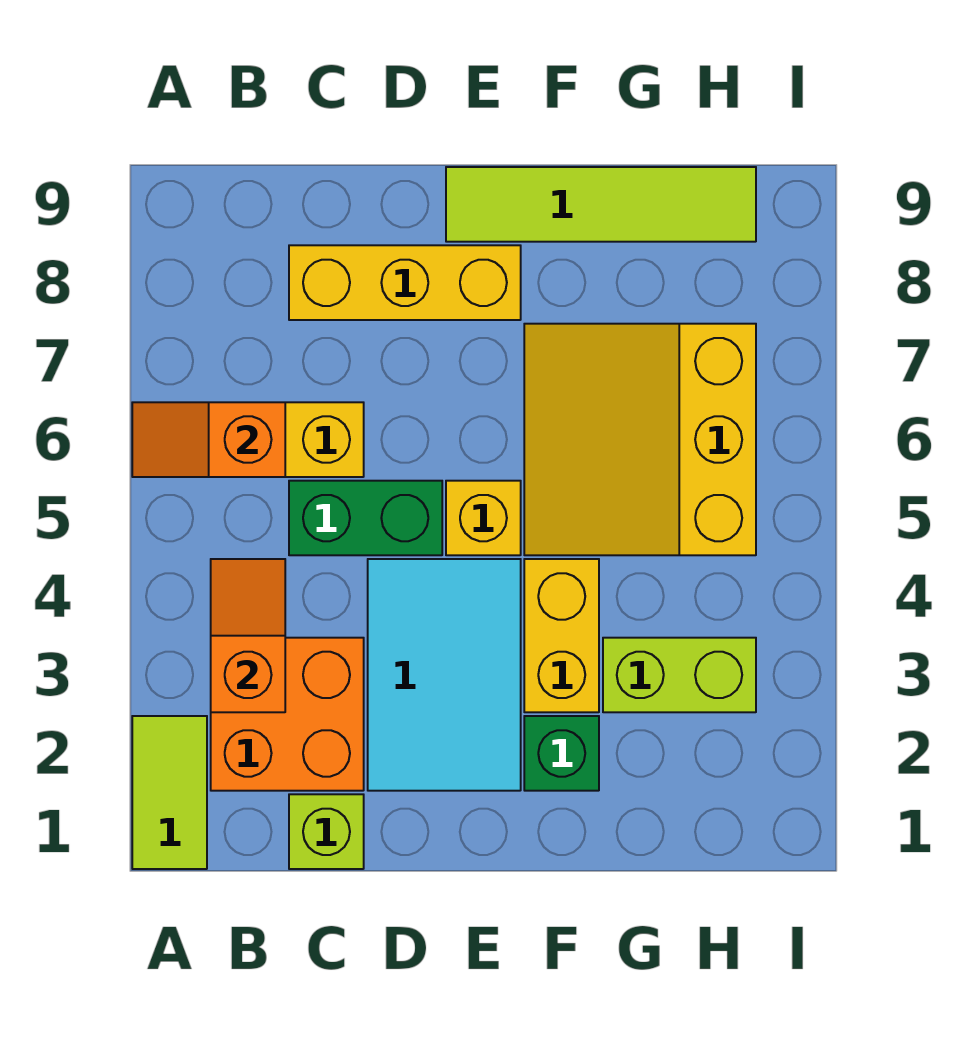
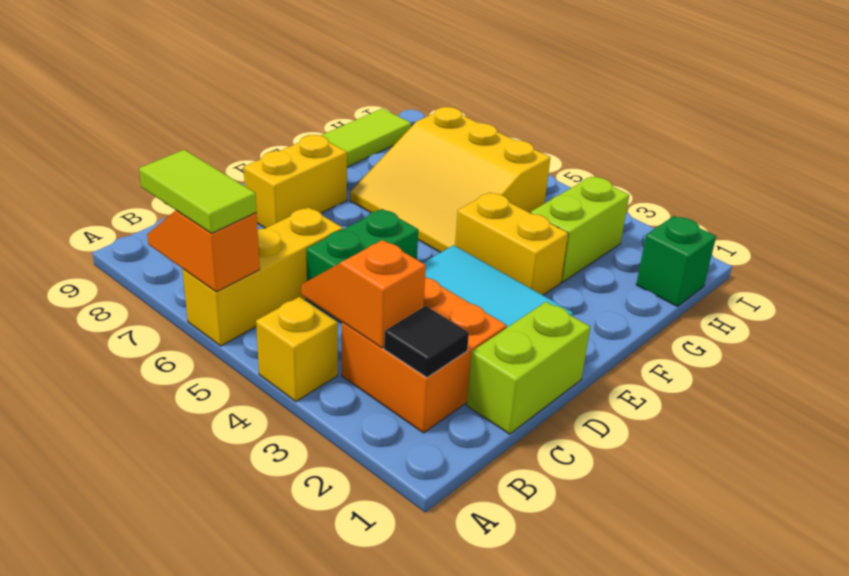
lime 1x2 tile [132,716,207,869] -> lime 1x2 tile moved to [139,150,257,233]
orange 1x2 slope [132,402,285,477] -> orange 1x2 slope turned to [147,210,260,292]
none -> black 1x1 tile [384,306,469,377]
lime 1x1 brick [289,794,364,869] -> lime 1x2 brick [466,302,590,434]
yellow 1x3 brick [289,245,521,320] -> yellow 1x2 brick [244,135,347,228]
yellow 1x1 brick [446,481,521,555] -> yellow 1x1 brick moved to [256,297,338,402]
green 1x1 brick [524,716,599,791] -> green 1x1 brick moved to [636,216,716,306]

